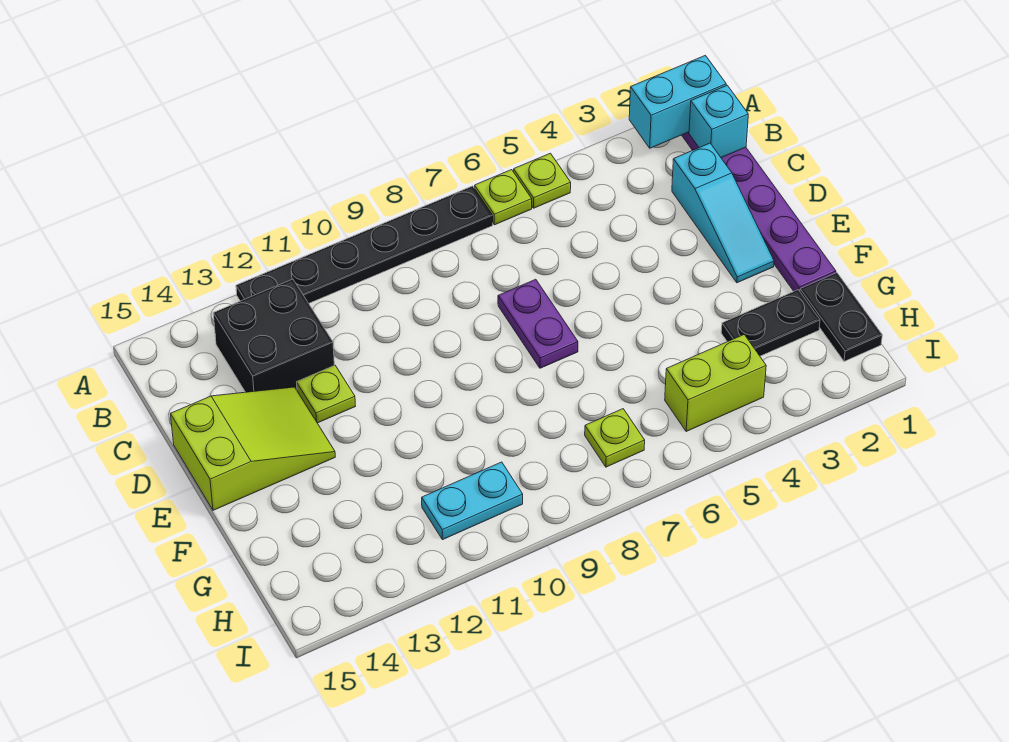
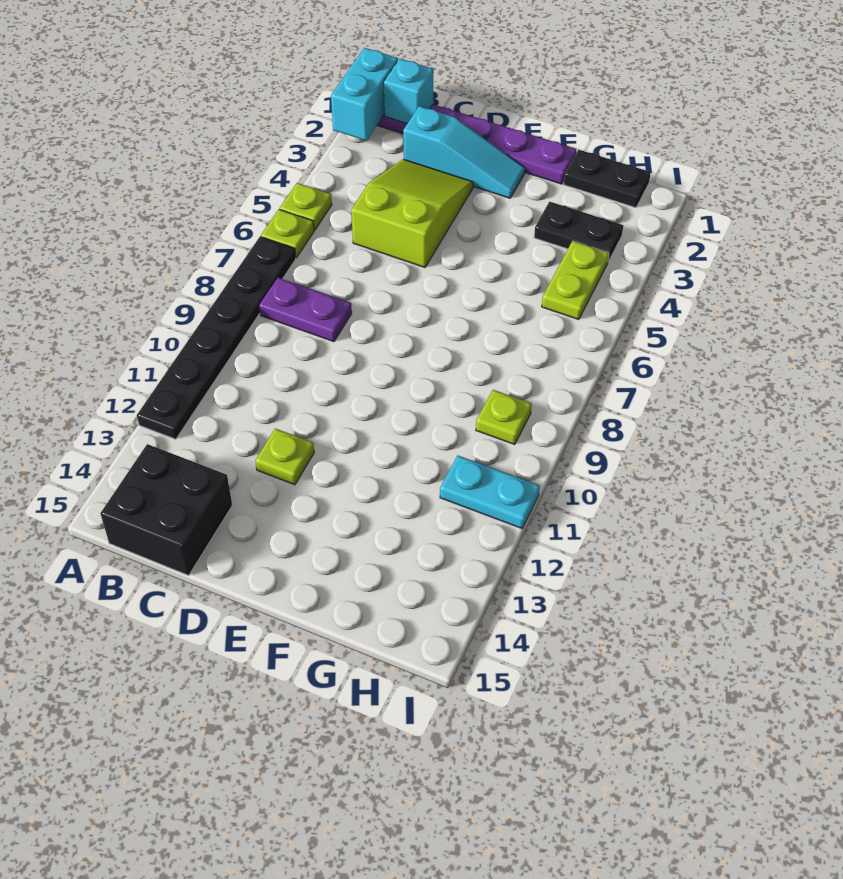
black 2x2 brick [213,279,334,392] -> black 2x2 brick moved to [100,444,232,575]
purple 1x2 plate [498,279,578,368] -> purple 1x2 plate moved to [259,278,352,342]
lime 2x3 slope [171,387,335,510] -> lime 2x3 slope moved to [351,159,473,267]
black 1x2 plate [721,290,820,356] -> black 1x2 plate turned to [534,202,623,262]
lime 1x2 brick [665,335,766,431] -> lime 1x2 plate [542,241,609,320]
lime 1x1 plate [585,409,645,467] -> lime 1x1 plate moved to [476,390,532,445]
cyan 1x2 plate [422,462,523,540] -> cyan 1x2 plate turned to [440,456,540,528]

